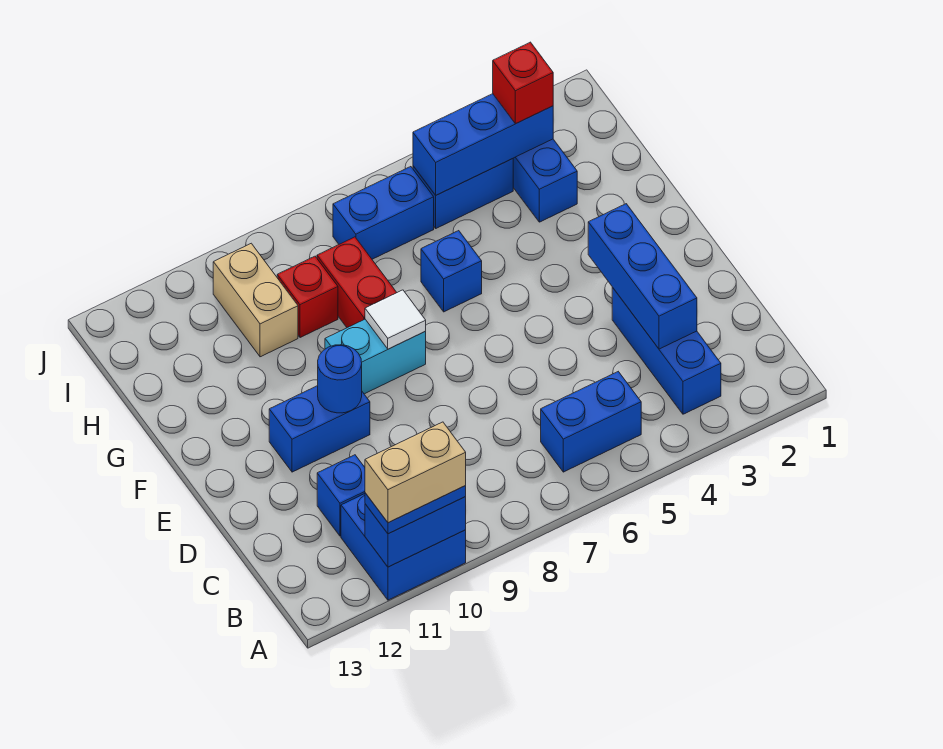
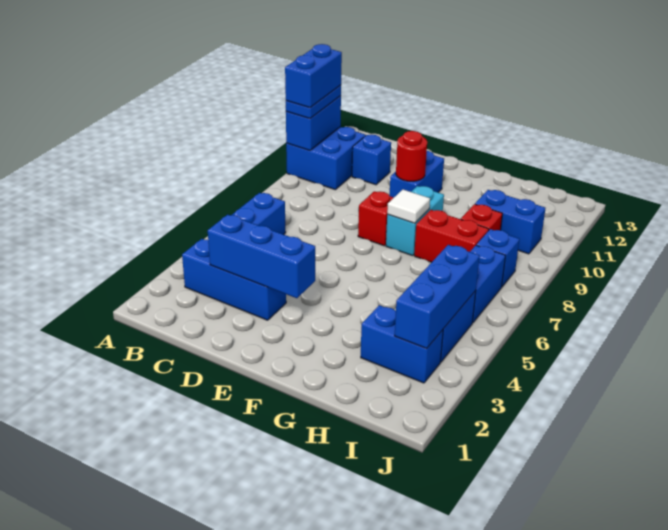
tan 1x2 brick [365,422,466,523] -> blue 1x2 brick [285,44,342,108]
blue 1x1 round brick [318,345,362,413] -> red 1x1 round brick [396,131,427,181]
blue 1x1 brick [421,231,482,312] -> blue 1x1 brick moved to [477,229,519,287]
tan 1x2 brick [213,243,298,357] -> blue 1x2 brick [475,190,545,254]
red 1x1 brick [493,42,553,124] -> red 1x1 brick moved to [358,191,394,246]

